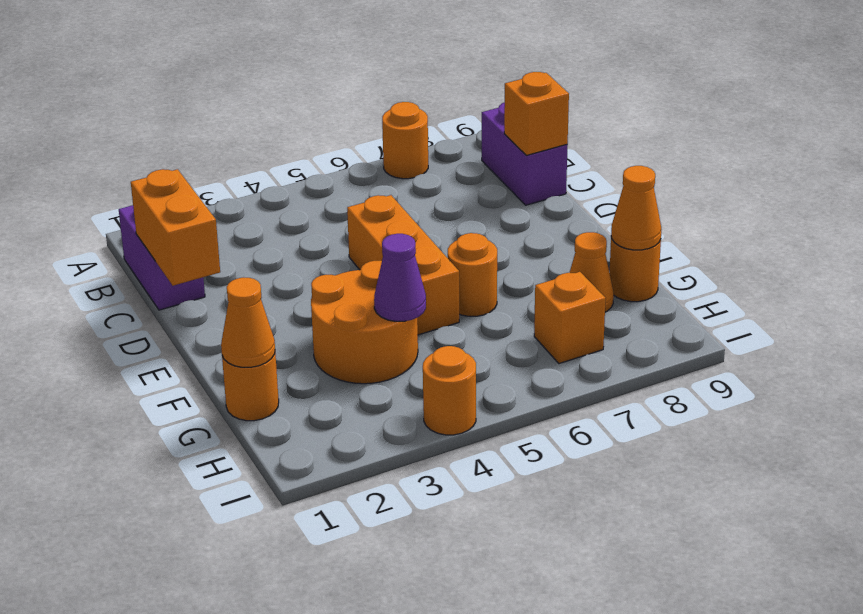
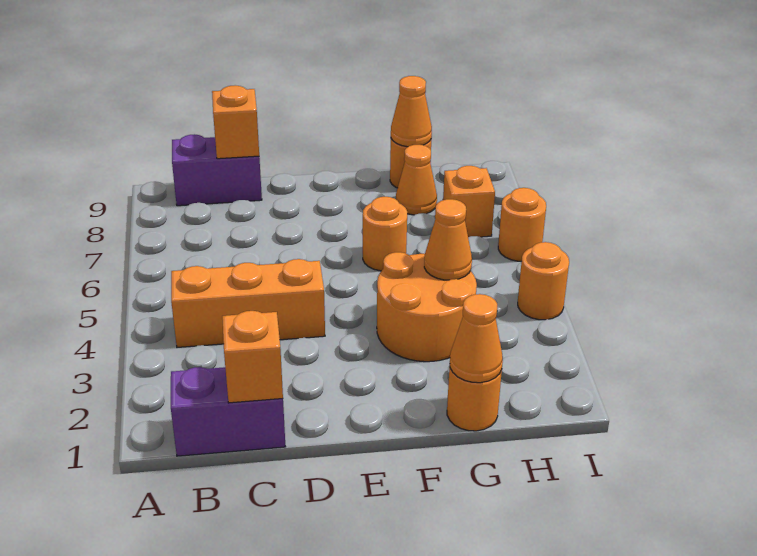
orange 1x1 round brick [382,102,428,179] -> orange 1x1 round brick moved to [498,188,546,261]
orange 1x2 brick [131,169,220,286] -> orange 1x1 brick [222,311,283,403]
orange 1x3 brick [347,195,459,335] -> orange 1x3 brick moved to [171,259,325,347]
purple 1x1 cone [374,234,426,321] -> orange 1x1 cone [424,199,472,280]

